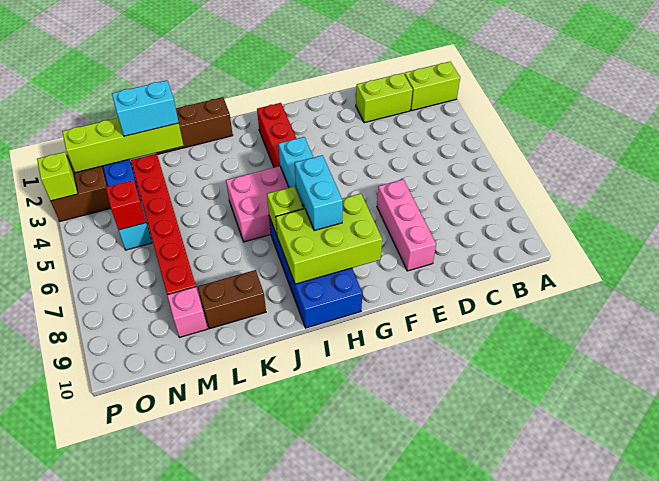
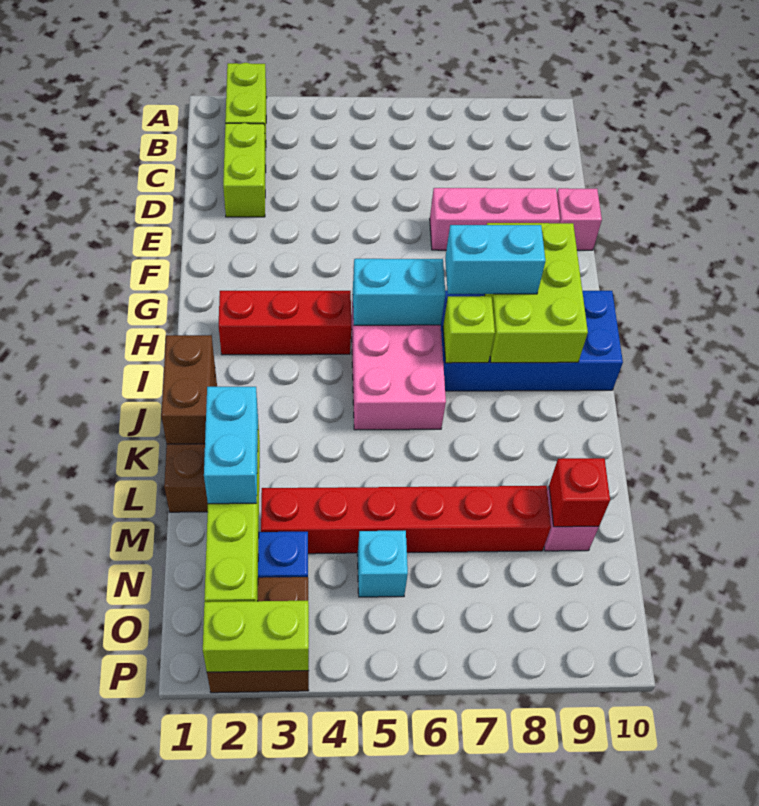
none -> pink 1x1 brick [557,188,602,250]
brown 1x2 brick [198,270,266,329] -> brown 1x2 brick moved to [161,335,215,444]
red 1x1 brick [106,180,146,230] -> red 1x1 brick moved to [549,458,610,527]
lime 1x1 brick [37,152,78,201] -> lime 1x2 brick [203,601,309,672]

